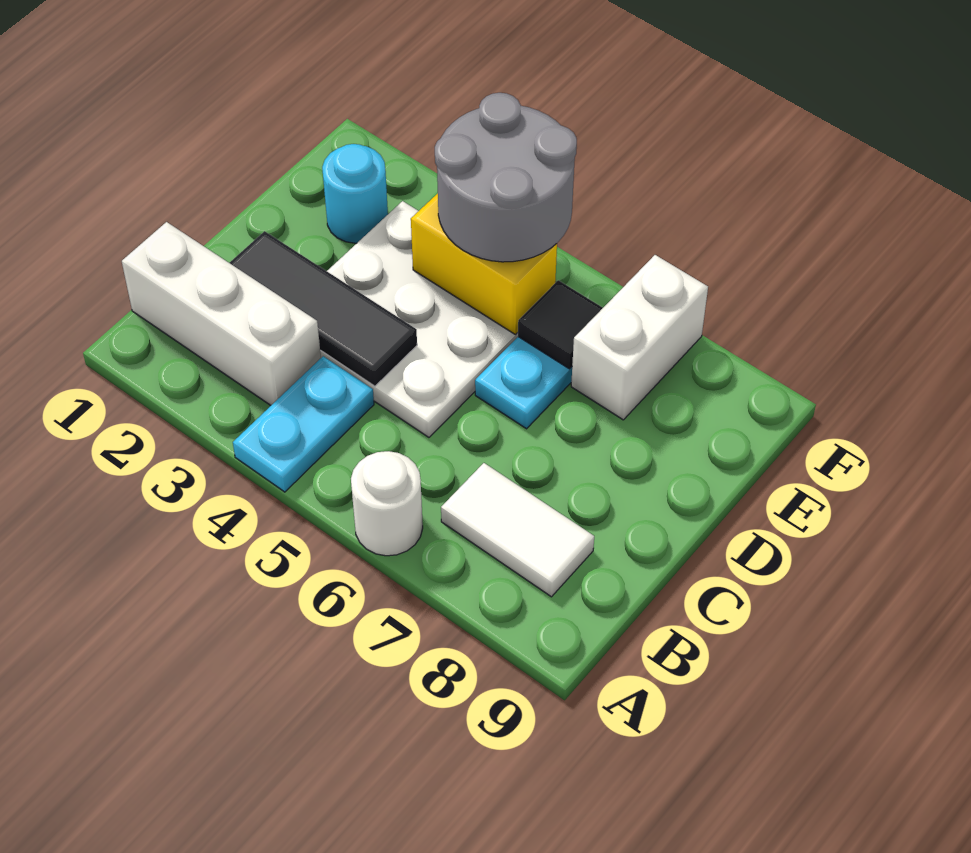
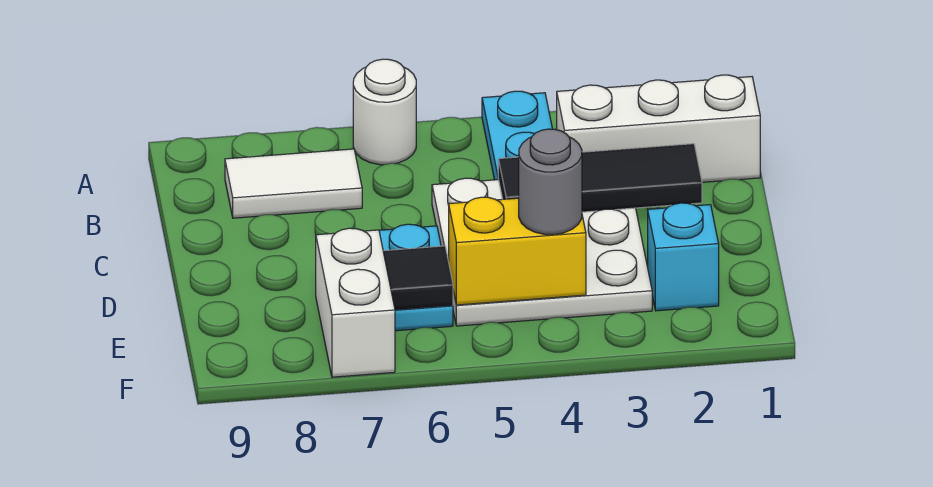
cyan 1x1 round brick [322,144,388,243] -> cyan 1x1 brick [648,203,719,311]
grey 2x2 round brick [435,93,577,262] -> grey 1x1 round brick [519,129,582,234]

